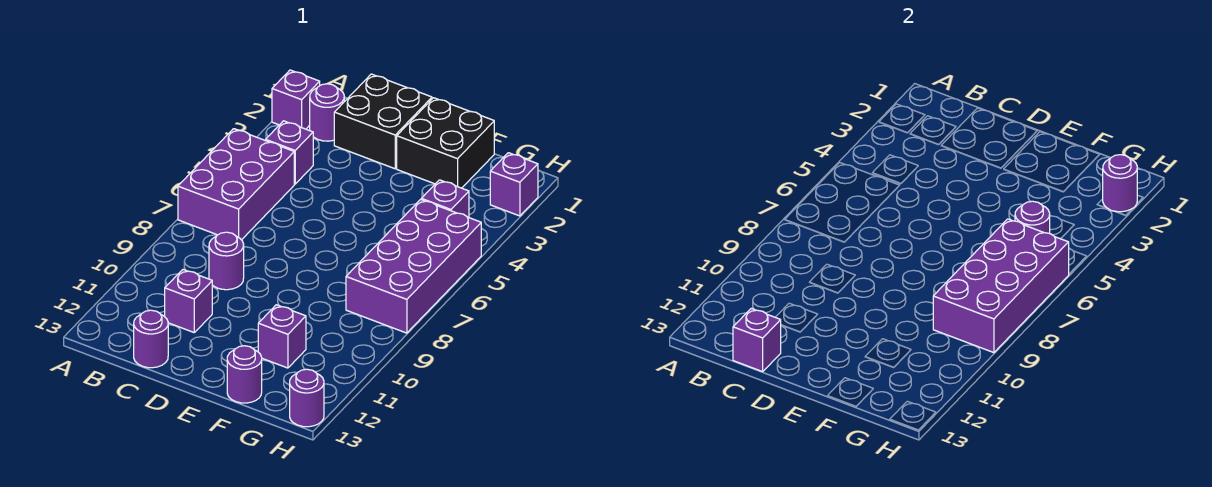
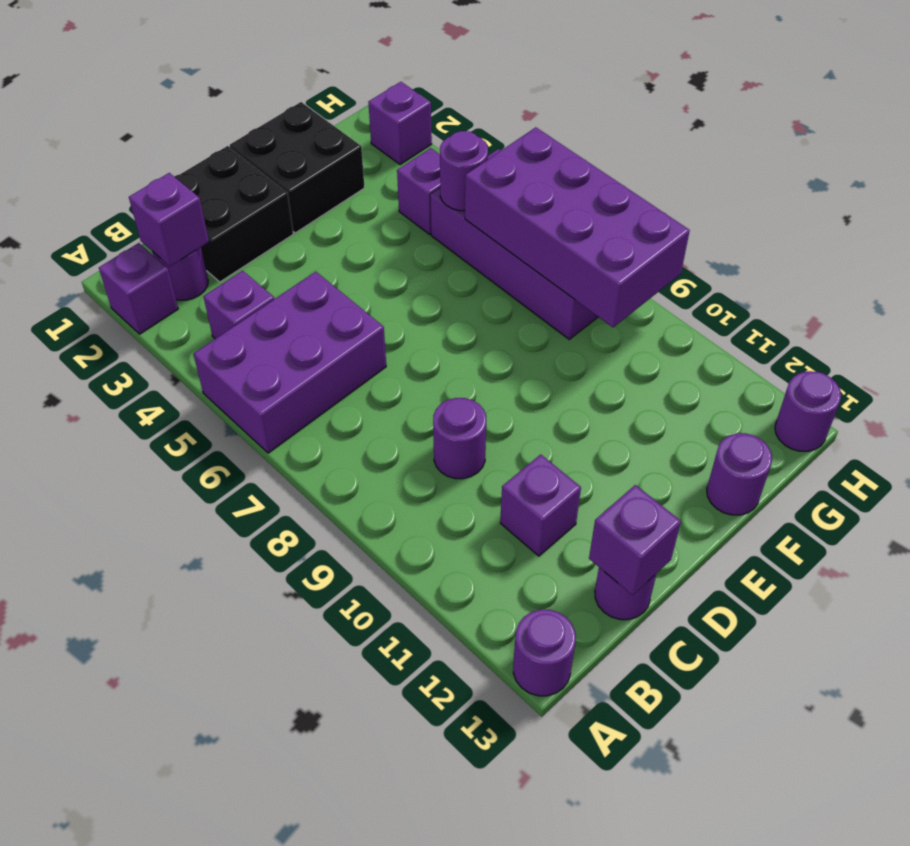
purple 2x3 brick [178,129,294,240] -> purple 2x3 brick turned to [194,272,386,453]
purple 1x1 brick [258,305,306,368] -> purple 1x1 brick moved to [129,173,209,266]
purple 1x1 round brick [1103,155,1137,212] -> purple 1x1 round brick moved to [513,610,576,696]

